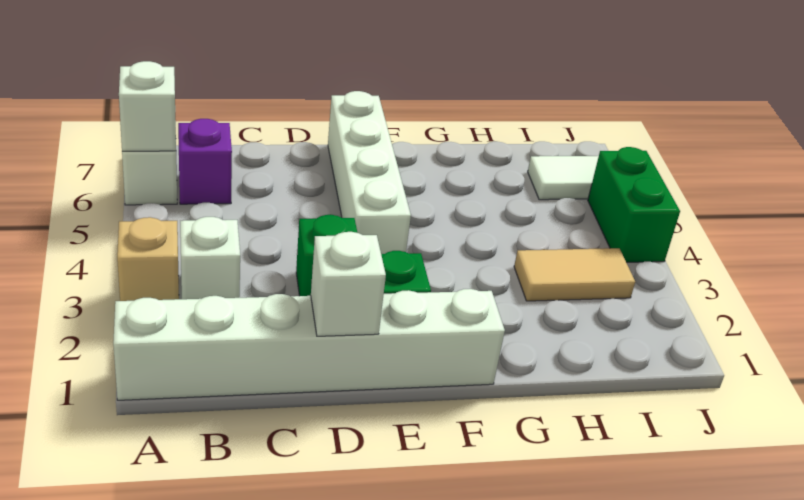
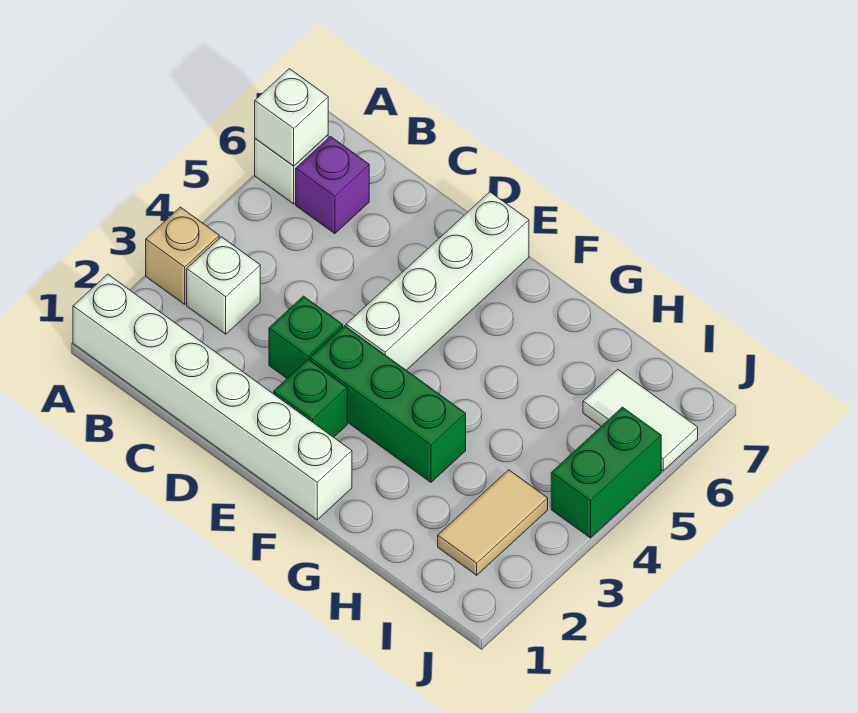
white 1x1 brick [311,232,386,336] -> none
none -> green 1x3 brick [310,326,466,482]
tan 1x2 tile [514,248,635,301] -> tan 1x2 tile turned to [438,470,548,575]

